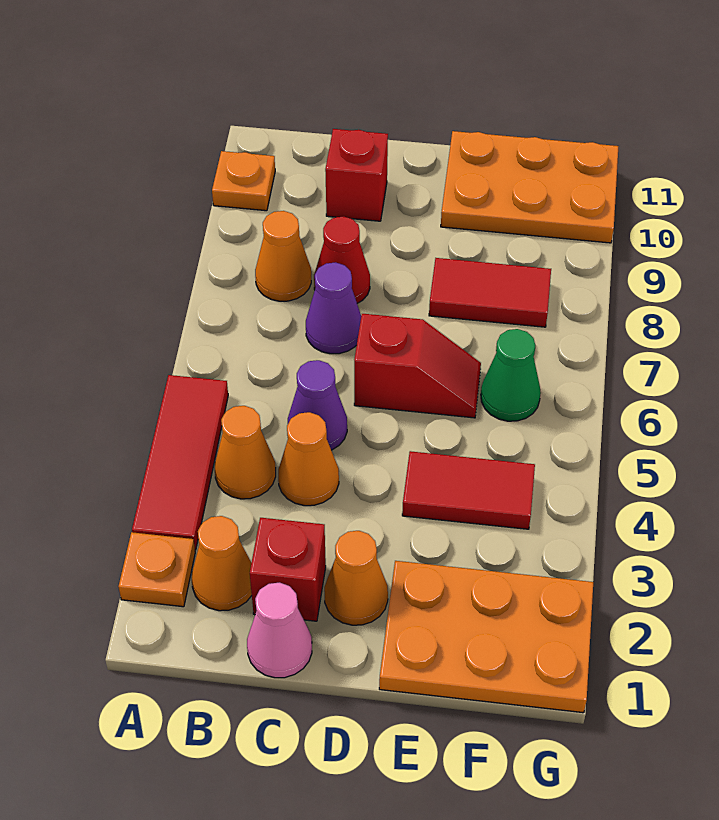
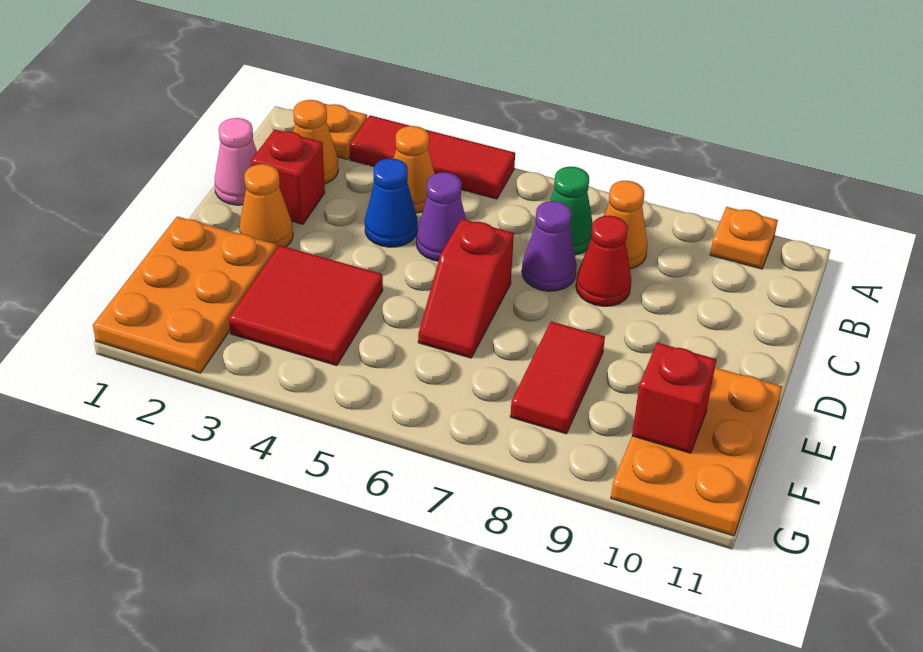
orange 1x1 cone [278,412,339,506] -> blue 1x1 cone [365,158,418,247]
red 1x1 brick [325,129,388,221] -> red 1x1 brick moved to [632,343,716,453]
red 1x2 tile [402,451,535,529] -> red 2x2 tile [229,245,383,366]
green 1x1 cone [481,329,541,421] -> green 1x1 cone moved to [550,167,593,255]

